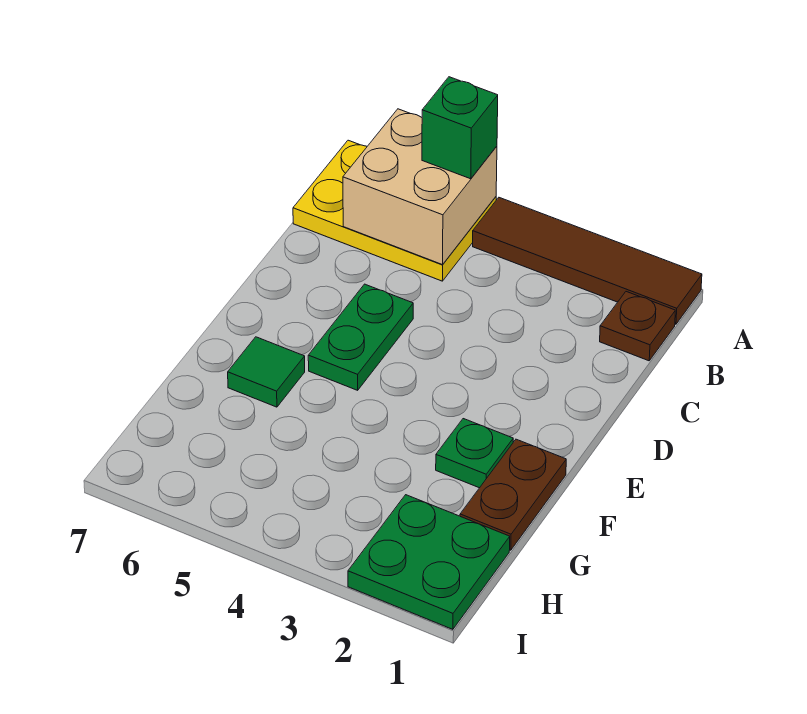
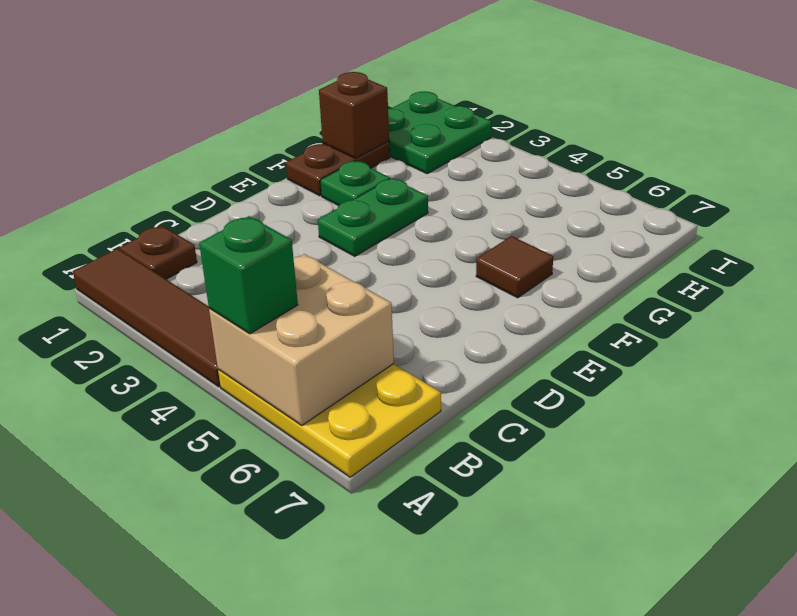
green 1x2 plate [308,284,413,390] -> green 1x2 plate moved to [318,178,428,256]
green 1x1 tile [228,337,305,407] -> brown 1x1 tile [476,236,553,298]
none -> brown 1x1 brick [319,72,389,158]

